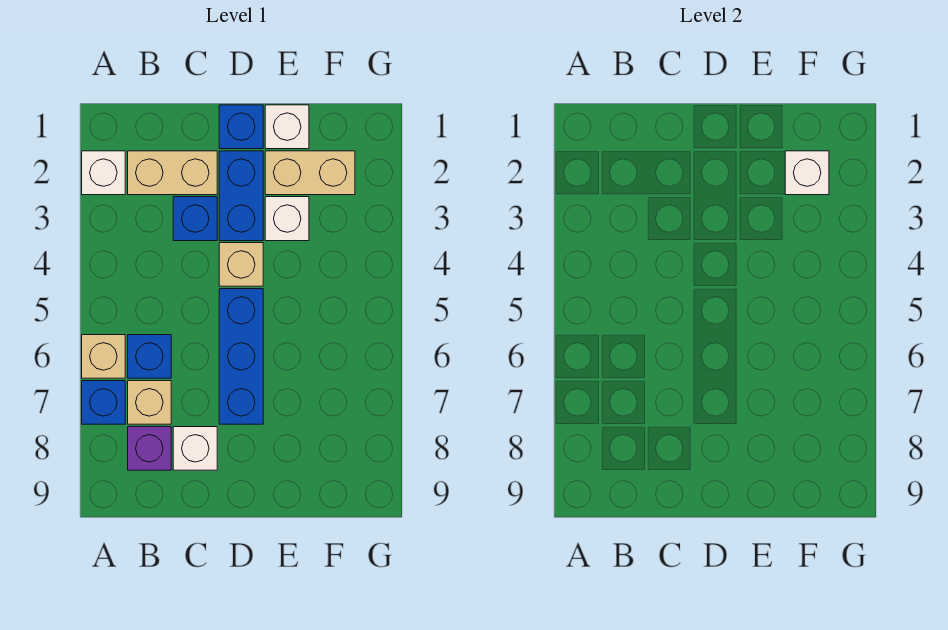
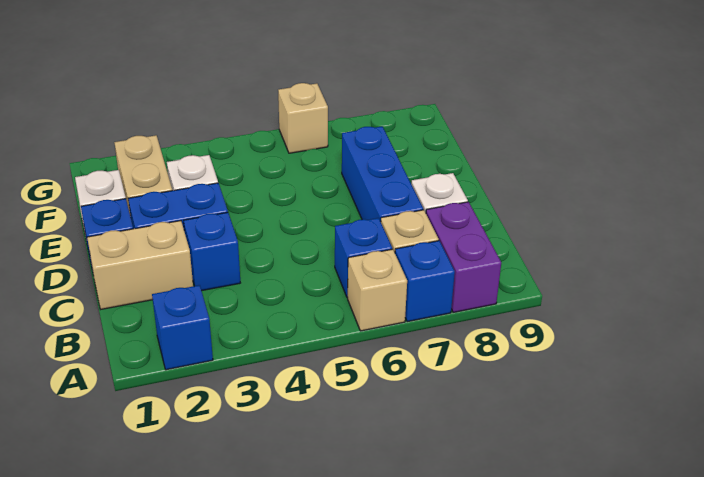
white 1x1 brick [82,151,125,195] -> blue 1x1 brick [152,285,213,370]
tan 1x2 brick [128,151,217,195] -> tan 1x2 brick turned to [87,221,193,309]
purple 1x1 brick [128,427,171,470] -> purple 1x2 brick [426,202,501,312]
tan 1x1 brick [219,243,263,286] -> tan 1x1 brick moved to [278,83,328,153]
blue 1x3 brick [219,289,263,424] -> blue 1x3 brick turned to [342,127,423,221]
white 1x1 brick [785,151,829,195] -> none

